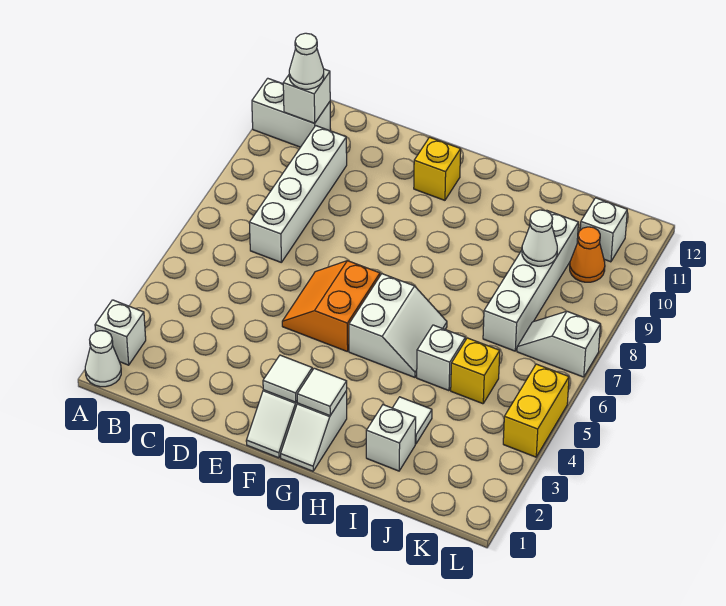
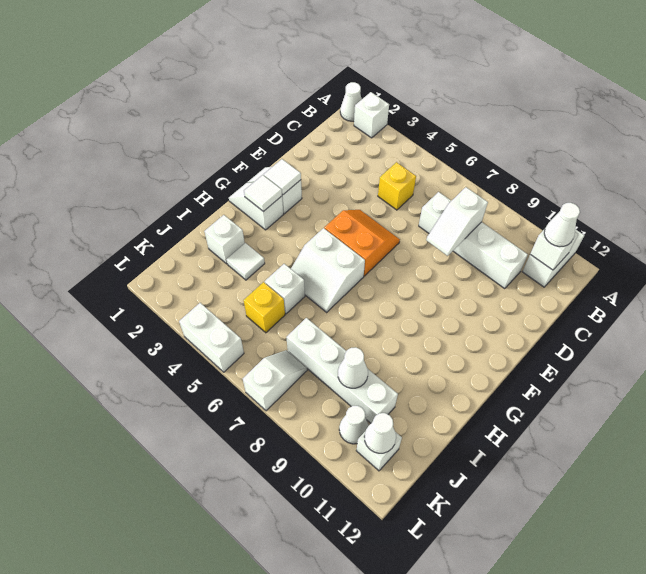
none -> white 1x2 slope [426,187,488,256]
yellow 1x1 brick [414,137,461,200] -> yellow 1x1 brick moved to [378,162,416,210]
orange 1x1 cone [570,227,605,282] -> white 1x1 cone [339,406,369,444]
none -> white 1x1 cone [364,413,396,453]
yellow 1x2 brick [503,364,569,457] -> white 1x2 brick [179,303,244,372]

